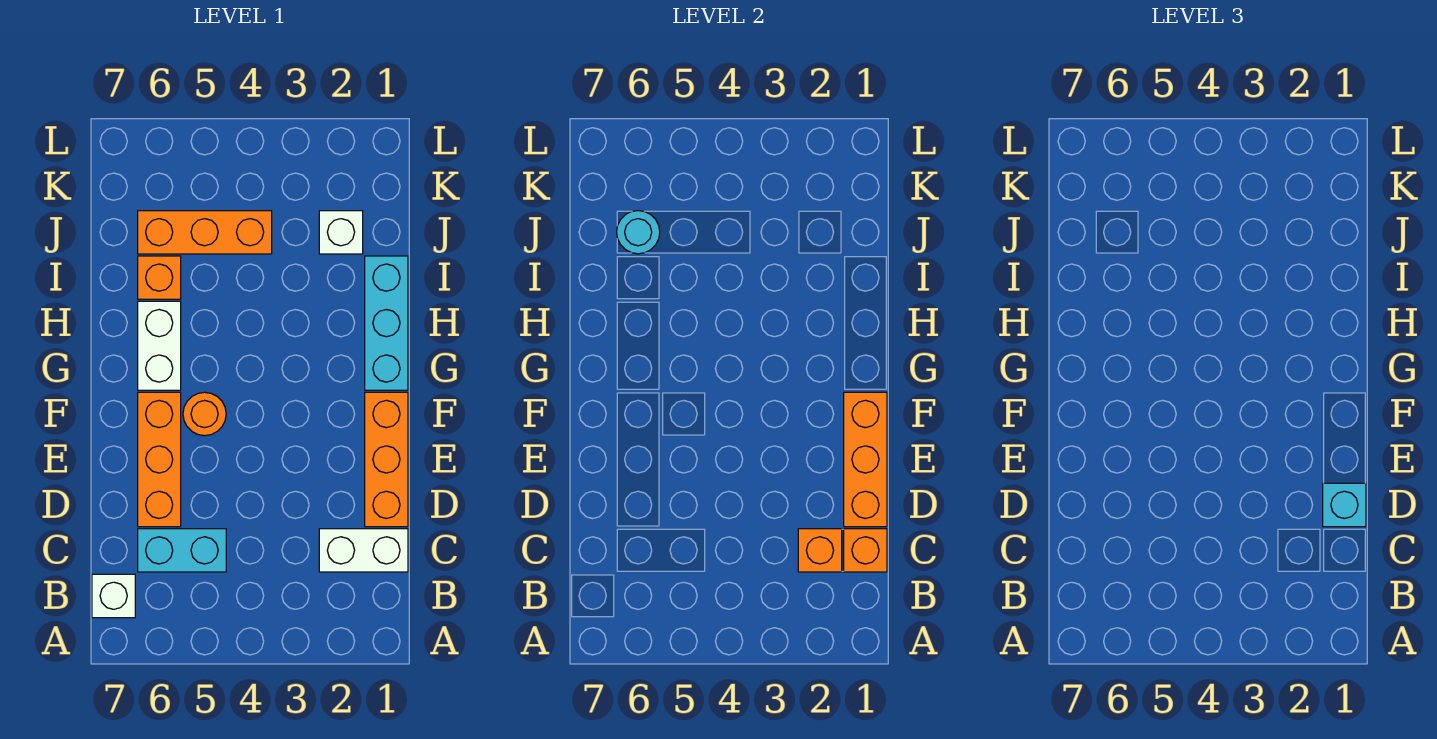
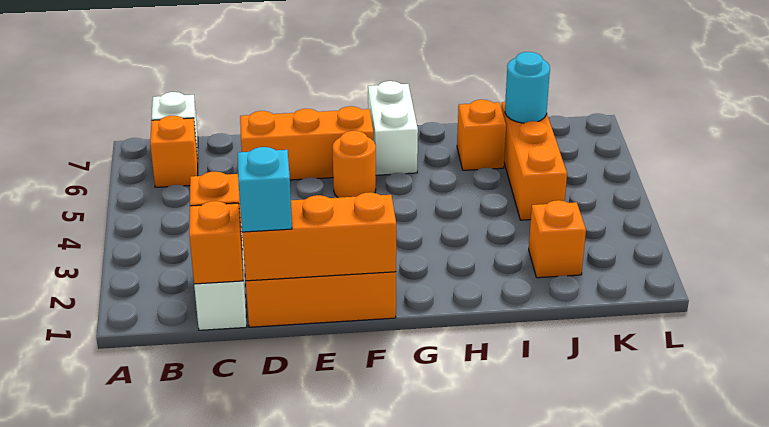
none -> orange 1x1 brick [150,116,198,187]
cyan 1x2 brick [138,529,226,572] -> none
cyan 1x3 brick [365,256,408,390] -> none
white 1x2 brick [138,301,181,390] -> white 1x2 brick turned to [368,81,418,175]
white 1x1 brick [319,211,363,254] -> orange 1x1 brick [529,200,586,278]

